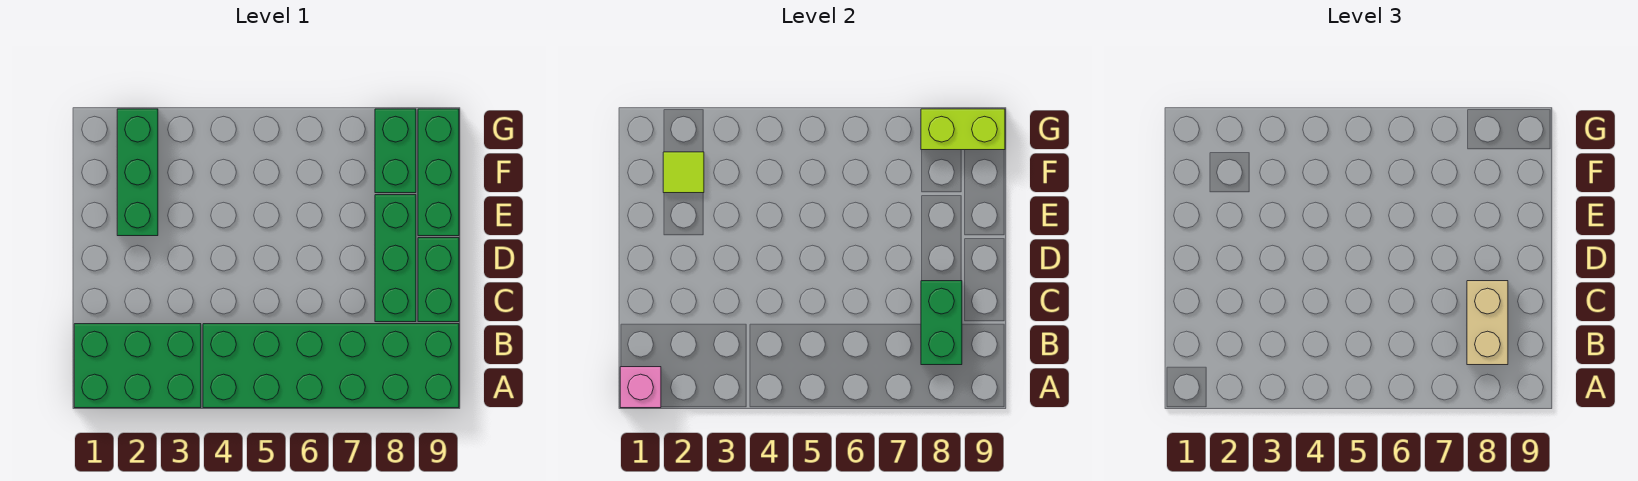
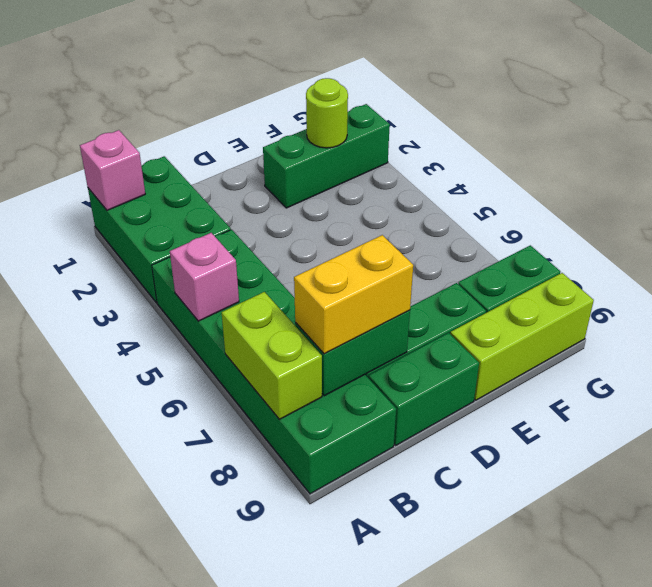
none -> pink 1x1 brick [170,233,239,321]
tan 1x2 brick [1467,281,1508,365] -> yellow 1x2 brick [294,235,413,354]
green 1x3 brick [418,109,459,236] -> lime 1x3 brick [450,273,594,400]
lime 1x1 tile [663,152,704,193] -> lime 1x1 round brick [306,78,348,148]
lime 1x2 brick [921,109,1005,150] -> lime 1x2 brick moved to [222,292,322,419]

